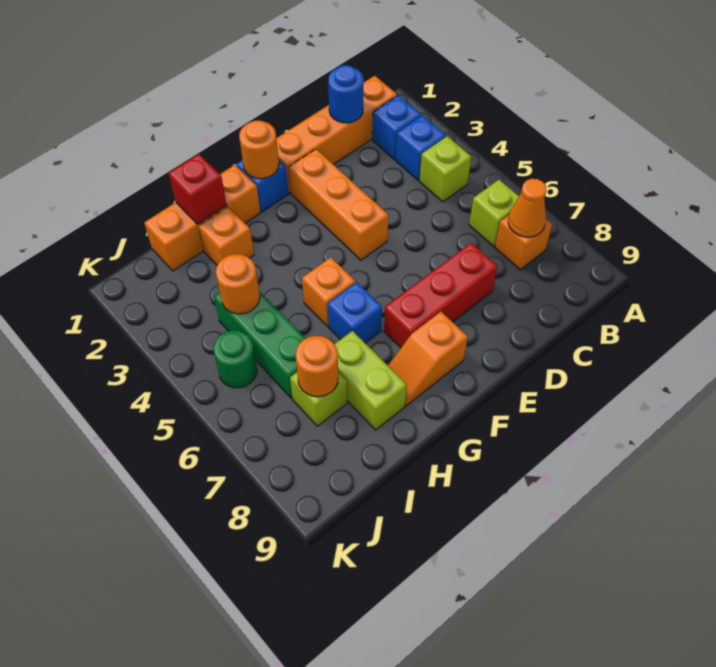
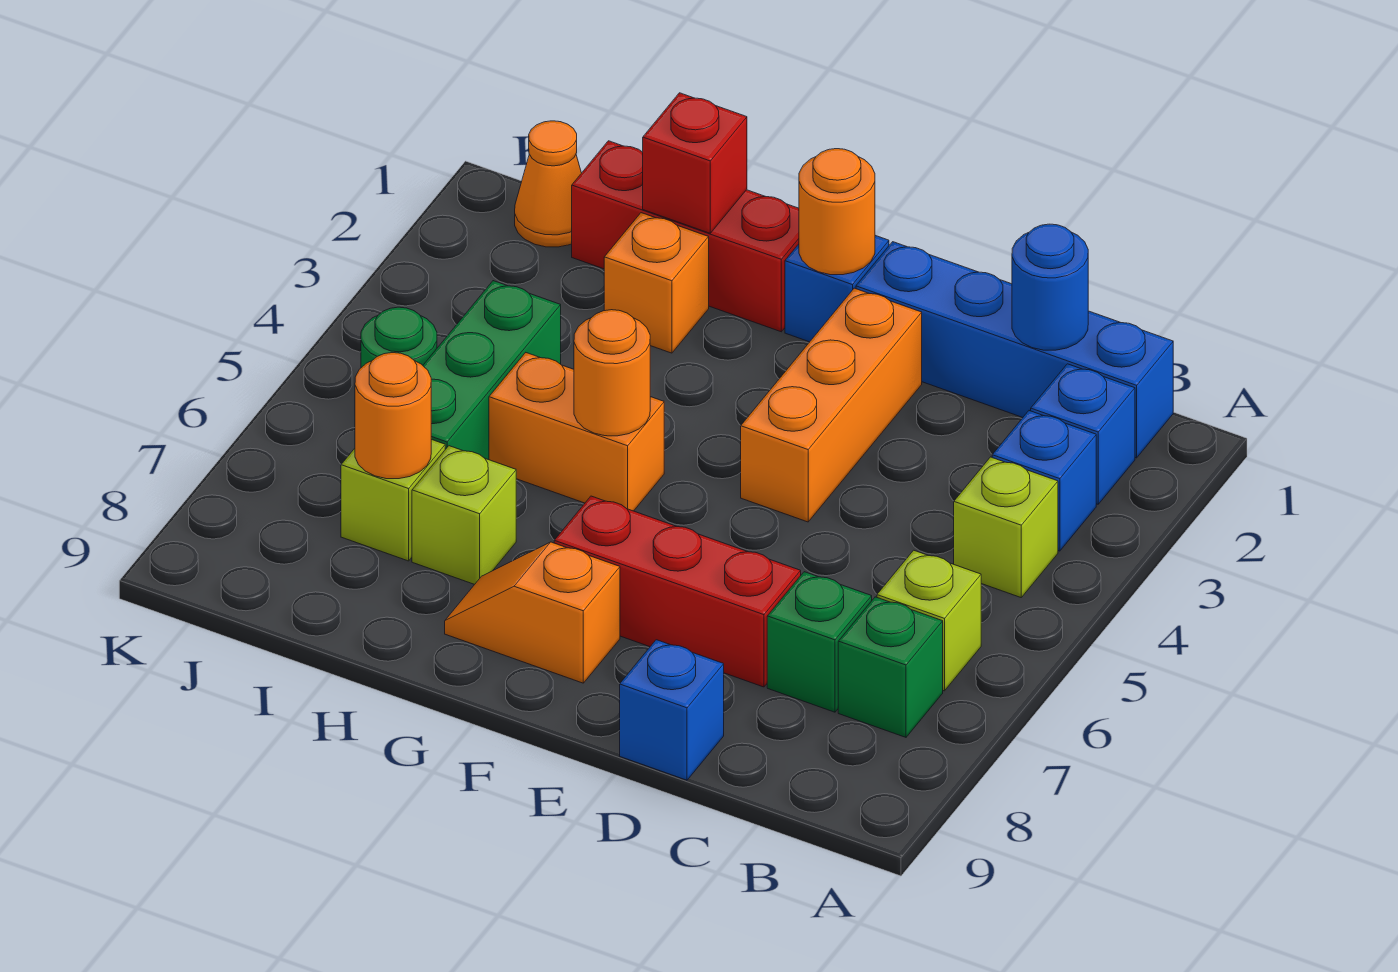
orange 1x4 brick [276,76,397,193] -> blue 1x4 brick [856,242,1173,458]
orange 1x1 brick [495,215,552,270] -> green 1x1 brick [838,597,943,737]
orange 1x1 cone [508,179,546,237] -> orange 1x1 cone moved to [515,121,581,247]
none -> green 1x1 brick [767,572,872,712]
orange 1x3 brick [144,165,260,271] -> red 1x3 brick [572,141,799,332]
orange 1x1 brick [302,258,356,326] -> orange 1x2 brick [489,353,664,511]
blue 1x1 brick [328,282,382,343] -> blue 1x1 brick moved to [620,640,724,780]
lime 1x2 brick [334,331,407,430] -> lime 1x1 brick [412,446,516,584]
orange 1x1 round brick [216,254,260,314] -> orange 1x1 round brick moved to [574,310,650,436]

